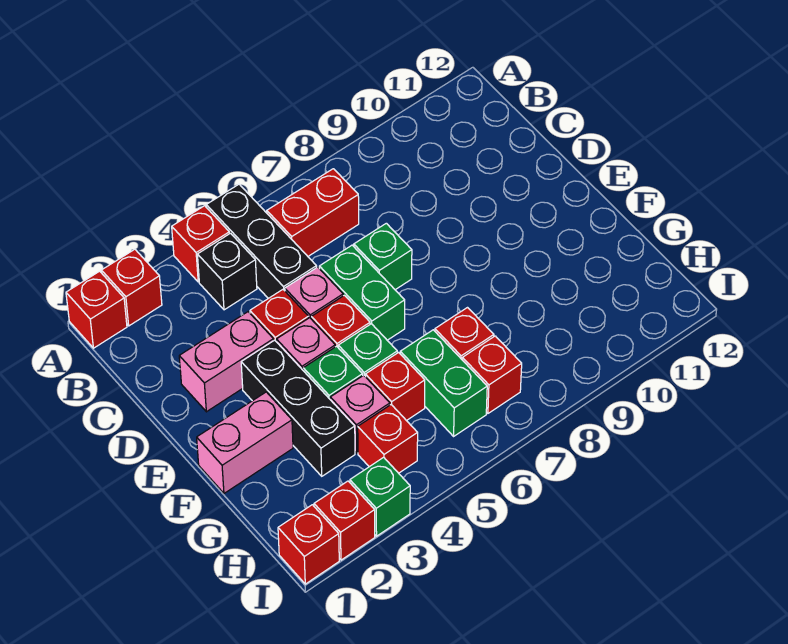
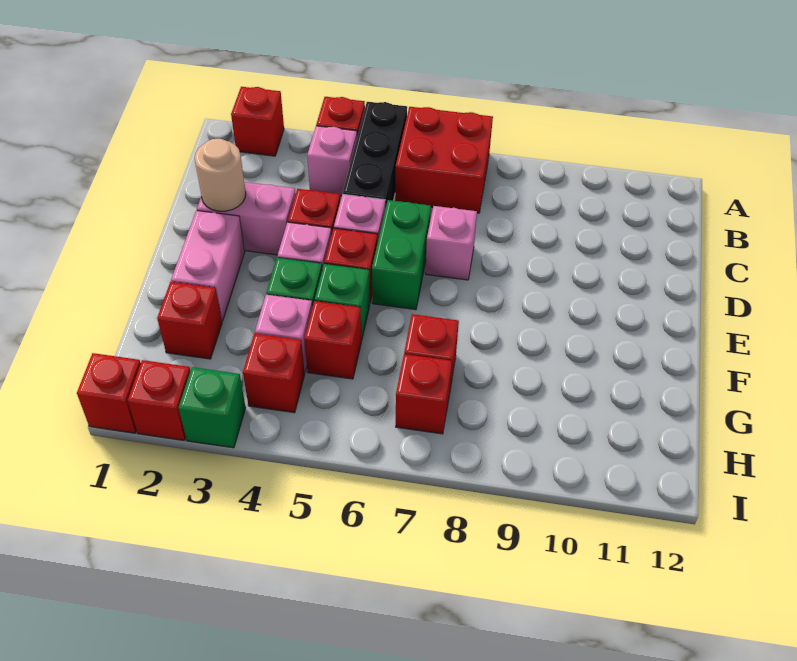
red 1x1 brick [66,271,127,348] -> red 1x1 brick moved to [157,282,222,359]
black 1x1 brick [197,233,257,310] -> pink 1x1 brick [307,126,357,196]
red 1x2 brick [267,169,359,256] -> red 2x2 brick [395,107,493,213]
none -> tan 1x1 round brick [195,139,246,211]
green 1x1 brick [354,223,412,290] -> pink 1x1 brick [425,206,477,280]
black 1x3 brick [241,340,355,476] -> none
pink 1x2 brick [197,392,293,493] -> pink 1x2 brick turned to [171,211,245,321]
green 1x2 brick [400,330,487,436] -> none

